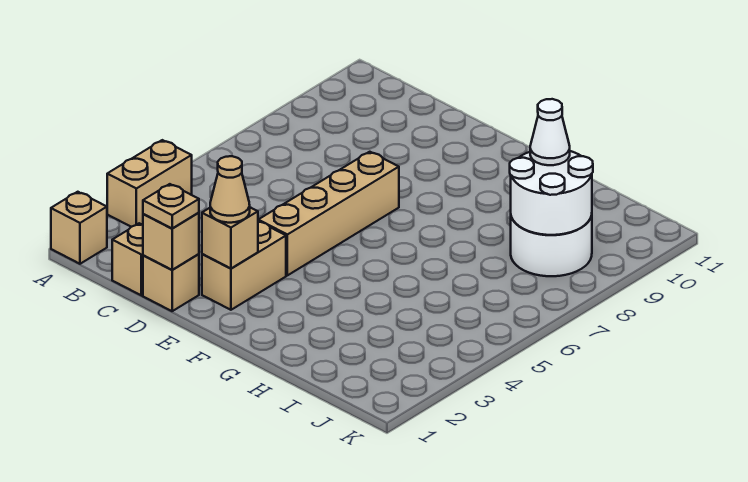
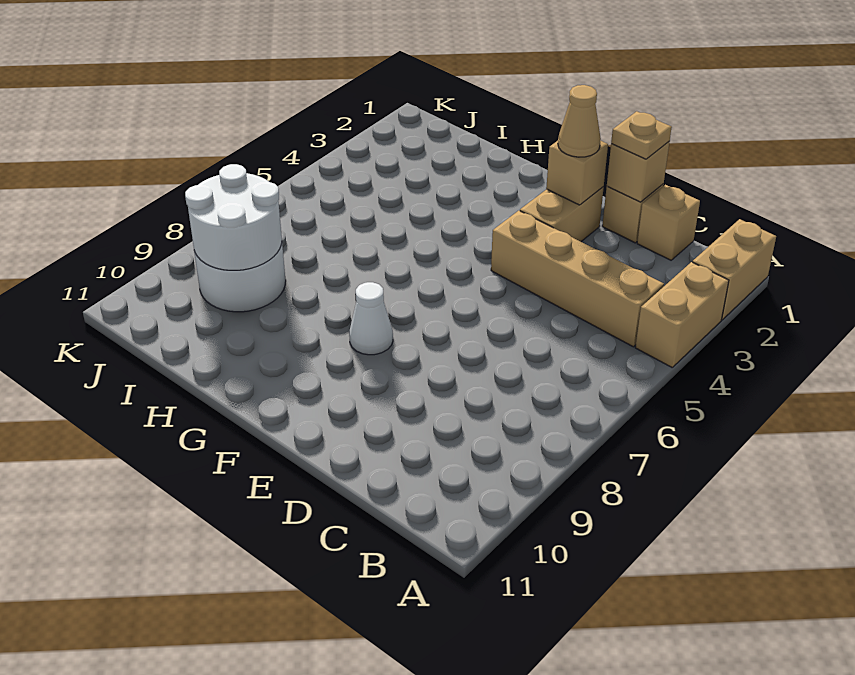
tan 1x1 brick [51,192,107,264] -> tan 1x2 brick [692,219,776,320]
tan 1x4 brick [258,152,399,275] -> tan 1x4 brick turned to [491,211,664,347]
white 1x1 cone [530,99,570,165] -> white 1x1 cone moved to [349,282,393,355]

